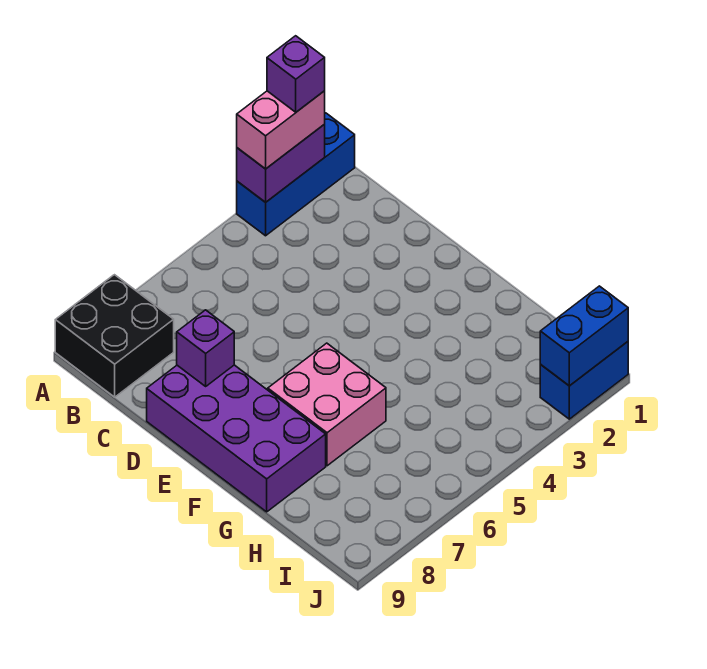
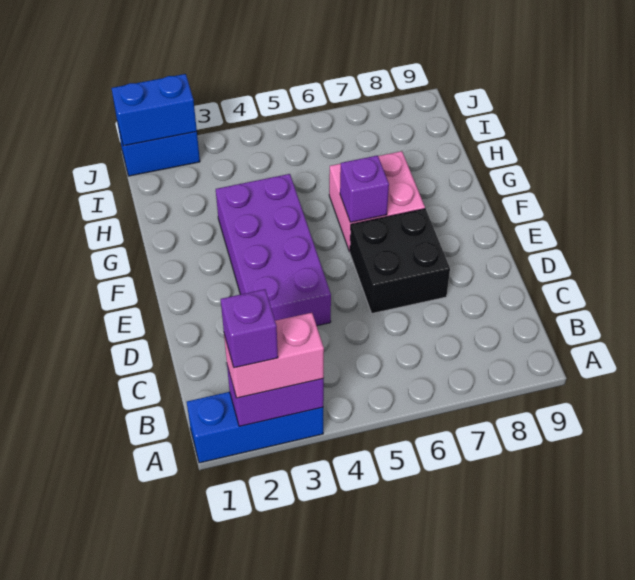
black 2x2 brick [55,275,174,397] -> black 2x2 brick moved to [350,209,450,313]
purple 2x4 brick [147,365,326,512] -> purple 2x4 brick moved to [216,174,331,326]
purple 1x1 brick [177,310,234,386] -> purple 1x1 brick moved to [340,155,389,222]

